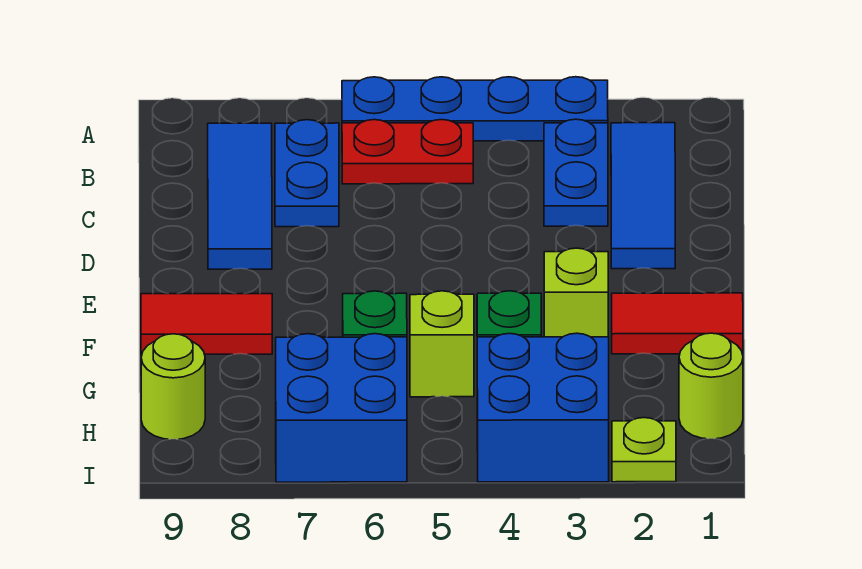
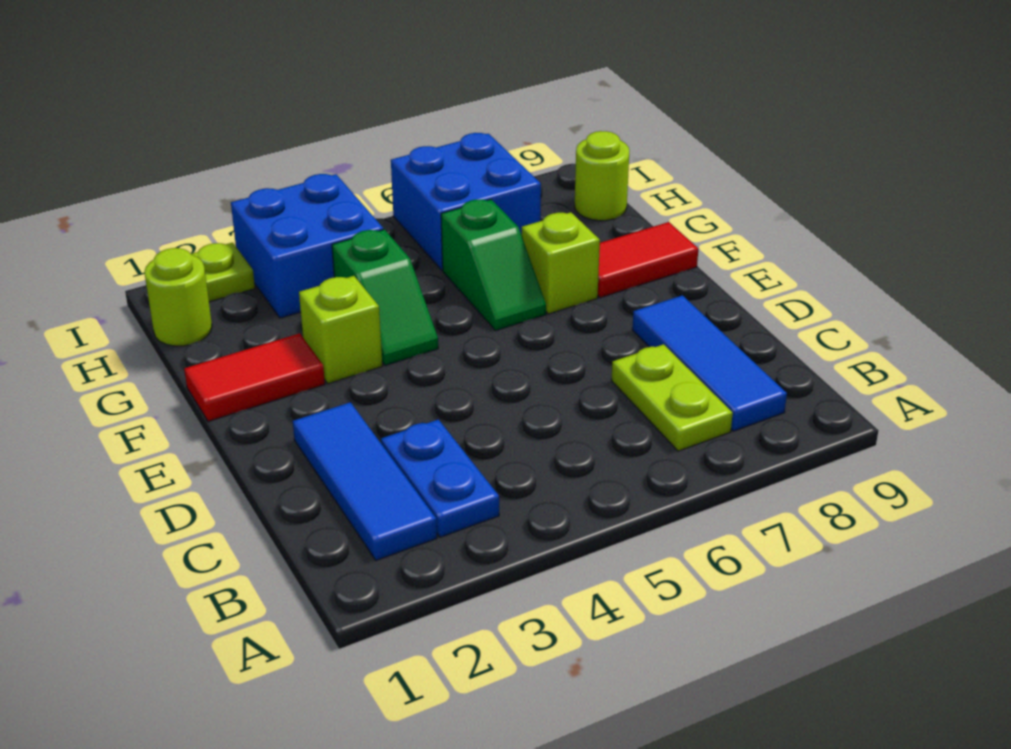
blue 1x4 plate [342,77,608,141] -> none
red 1x2 plate [342,120,473,184] -> none
blue 1x2 plate [275,120,339,227] -> lime 1x2 plate [611,344,733,451]
lime 1x1 brick [410,291,474,397] -> lime 1x1 brick moved to [521,212,600,314]

